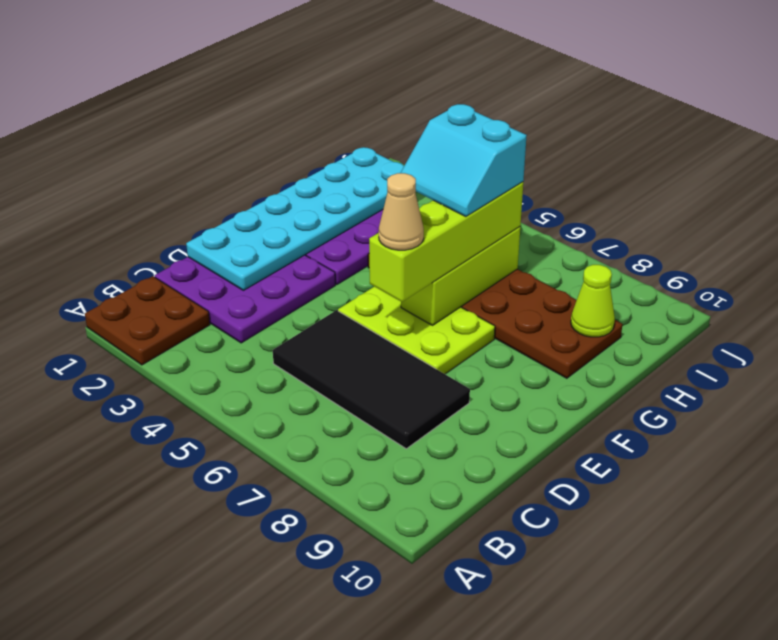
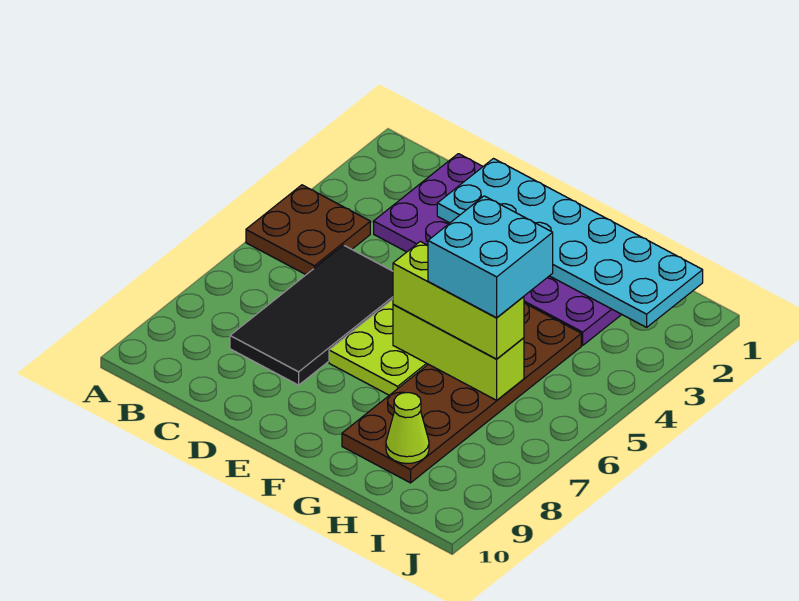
brown 2x2 plate [85,276,210,365] -> brown 2x2 plate moved to [246,185,370,275]
lime 1x4 brick [369,182,523,302] -> lime 1x3 brick [393,241,524,359]
tan 1x1 cone [378,173,424,250] -> none
cyan 2x2 slope [401,104,527,217] -> cyan 2x2 brick [428,196,553,318]

